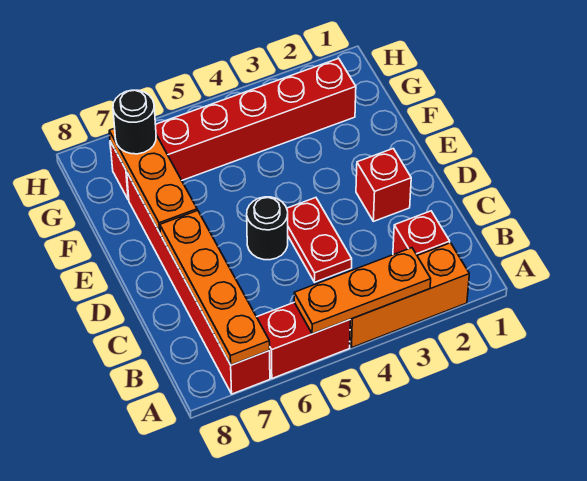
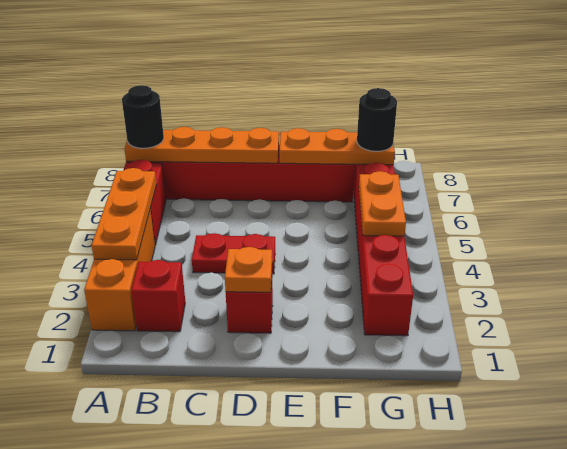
none -> orange 1x1 plate [225,247,272,292]
black 1x1 round brick [247,197,288,260] -> black 1x1 round brick moved to [122,85,164,148]
none -> orange 1x2 plate [359,171,406,236]

